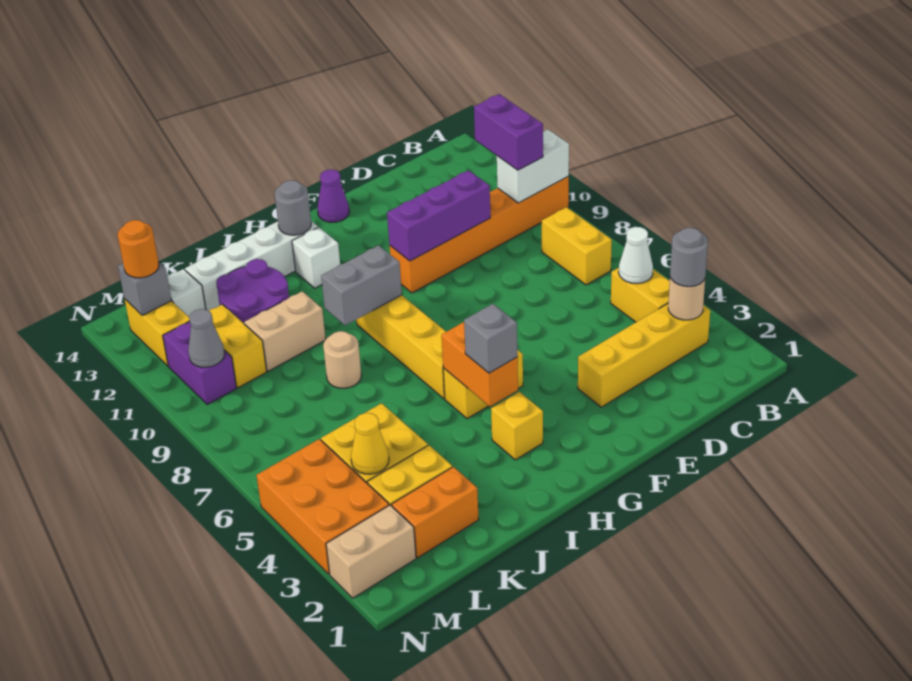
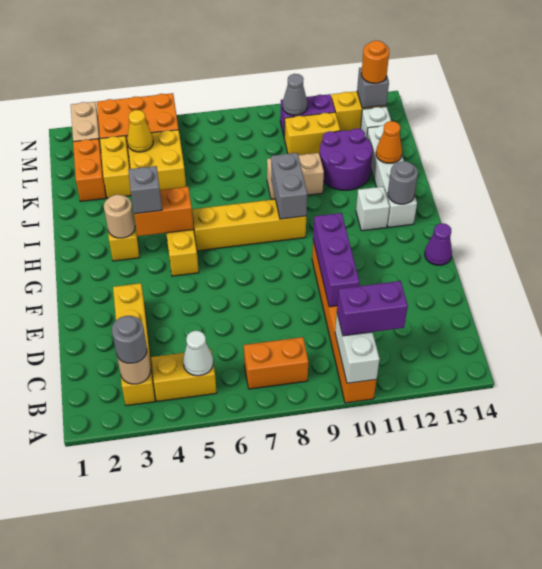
yellow 1x2 brick [542,207,612,285] -> orange 1x2 brick [244,337,308,389]
tan 1x1 round brick [323,331,361,388] -> tan 1x1 round brick moved to [104,195,135,238]
tan 1x2 brick [244,291,326,371] -> tan 1x2 brick turned to [267,153,324,199]
none -> orange 1x1 cone [376,121,402,163]

